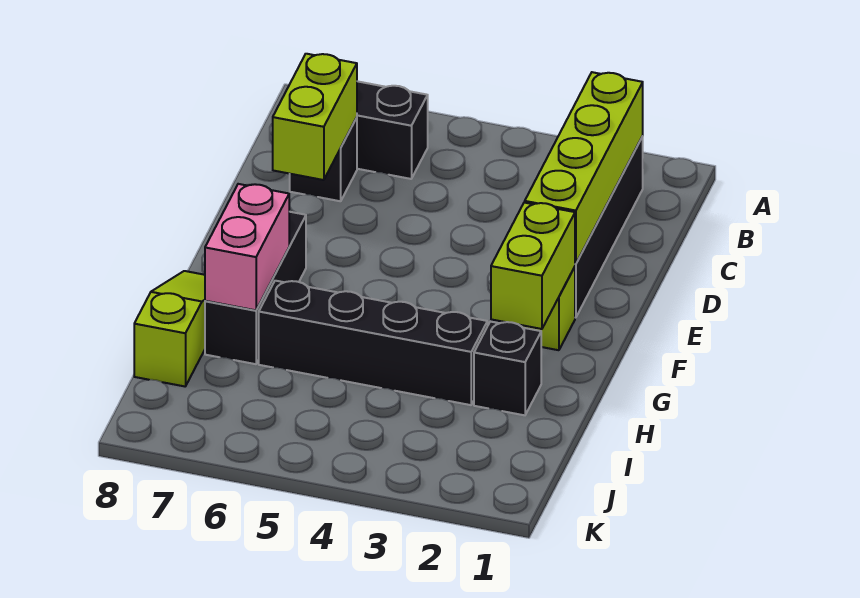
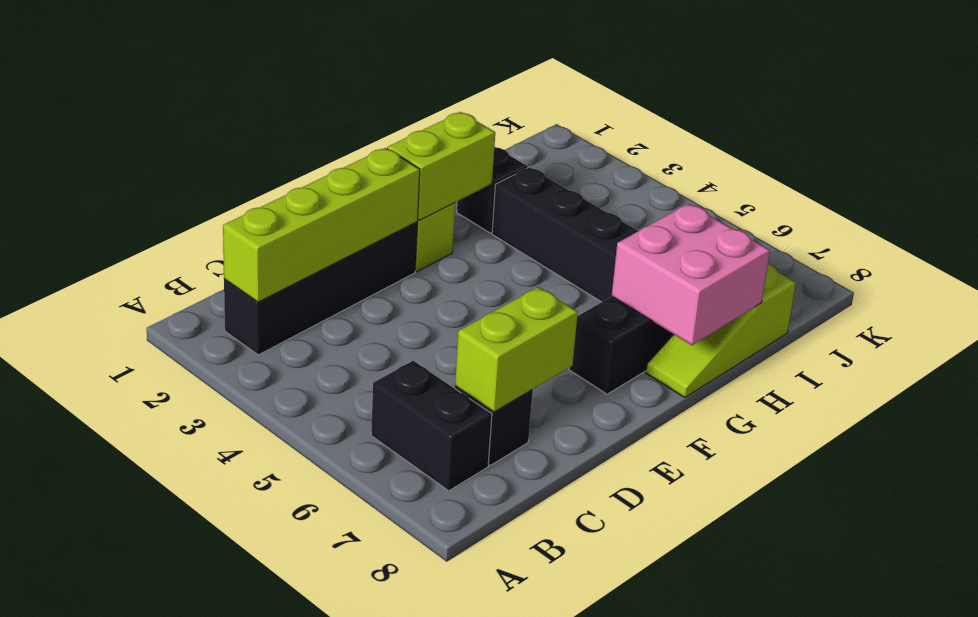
pink 1x2 brick [205,184,290,310] -> pink 2x2 brick [612,204,770,345]

